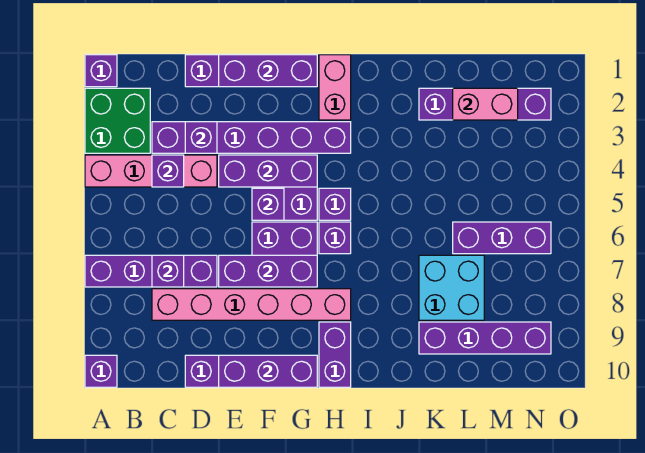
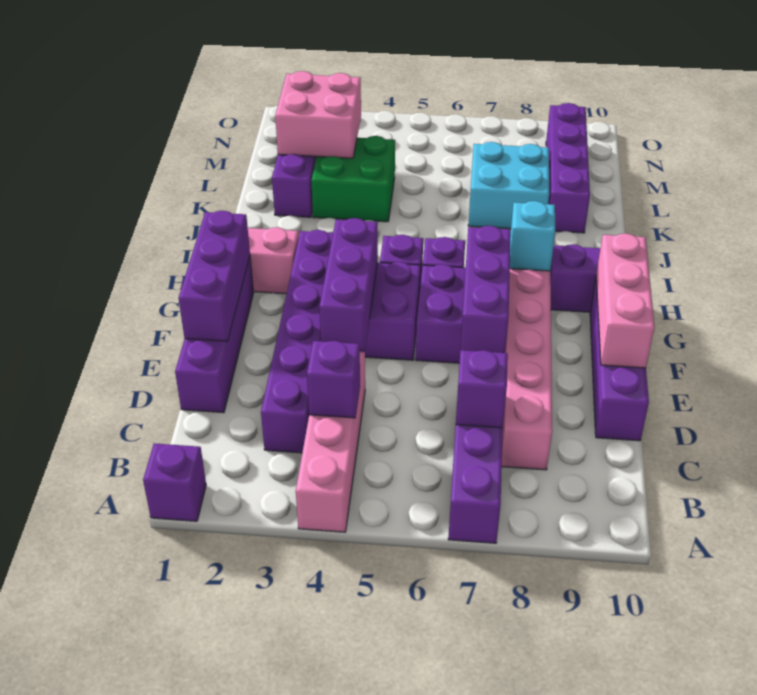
green 2x2 brick [85,88,150,153] -> green 2x2 brick moved to [311,136,395,222]
purple 1x1 brick [85,355,117,387] -> none
purple 1x1 brick [185,122,217,153] -> none
purple 1x3 brick [219,355,317,387] -> pink 1x3 brick [596,233,655,368]
purple 1x1 brick [252,188,284,220] -> none
none -> cyan 1x1 brick [510,201,555,271]
pink 1x2 brick [453,88,518,120] -> pink 2x2 brick [275,71,361,158]
purple 1x3 brick [453,222,551,254] -> none

